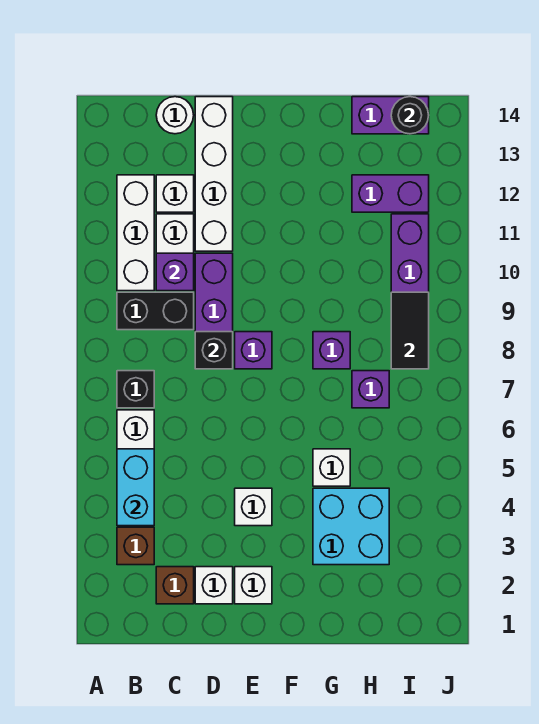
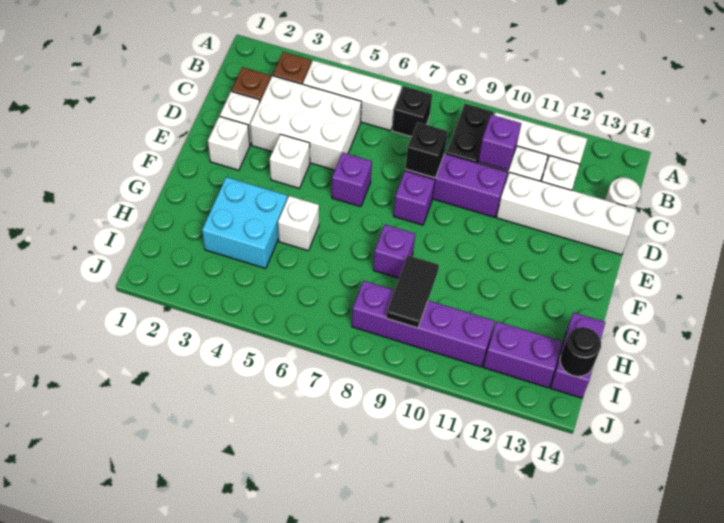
cyan 1x2 brick [117,449,154,526] -> none
none -> white 2x3 brick [250,76,361,170]
purple 1x1 brick [352,371,389,408] -> purple 1x1 brick moved to [332,152,372,207]
purple 1x2 brick [352,175,429,212] -> purple 1x2 brick turned to [483,321,563,388]
black 1x2 tile [391,292,429,369] -> black 1x2 tile turned to [386,255,439,328]

